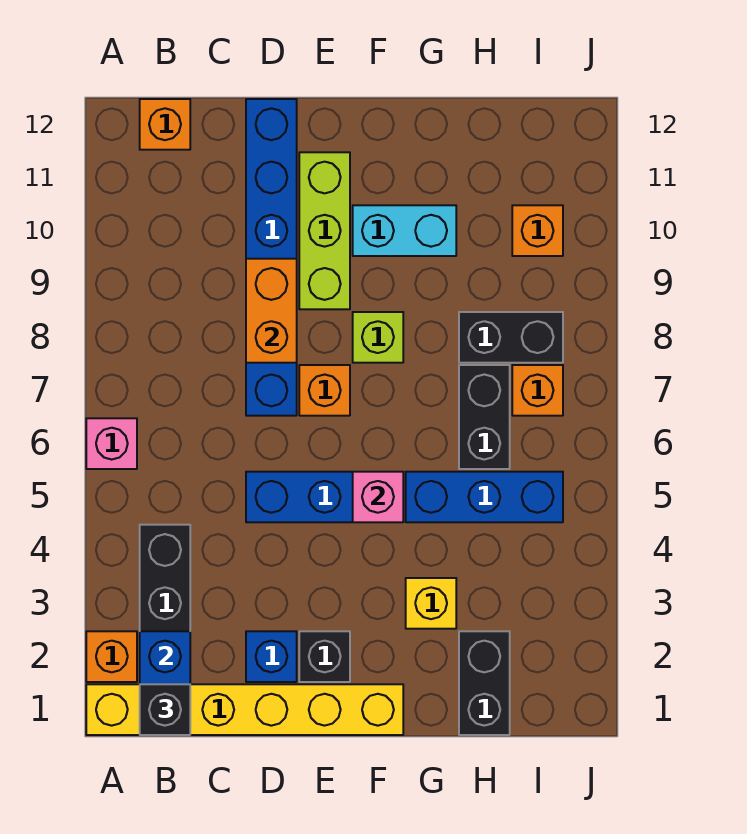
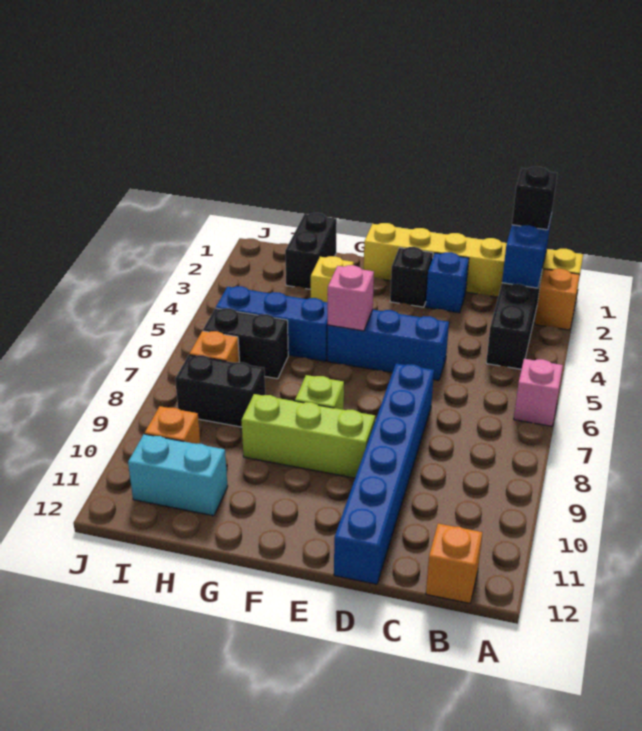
orange 1x2 brick [246,259,297,363] -> none
orange 1x1 brick [299,365,350,416] -> none
lime 1x3 brick [299,152,350,309] -> lime 1x3 brick turned to [242,394,375,478]
cyan 1x2 brick [353,205,456,256] -> cyan 1x2 brick moved to [128,434,228,516]
black 1x2 brick [459,365,510,469] -> black 1x2 brick turned to [203,308,288,379]

